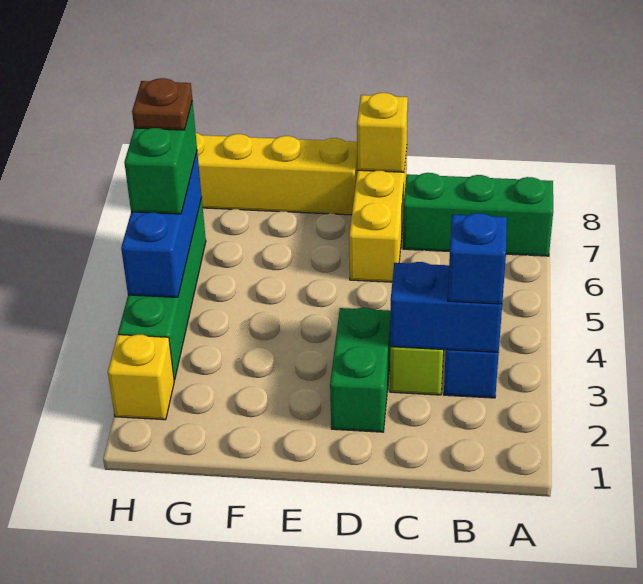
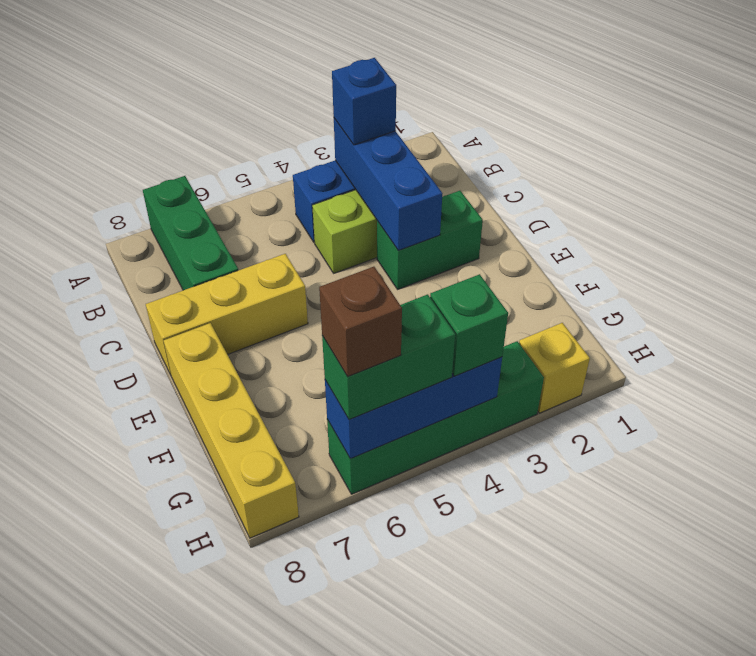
blue 1x2 brick [390,262,502,352] -> blue 1x3 brick [334,118,442,251]
yellow 1x1 brick [357,93,408,172] -> none
none -> green 1x1 brick [430,274,508,376]
brown 1x1 plate [132,78,192,130] -> brown 1x1 brick [319,267,402,377]

